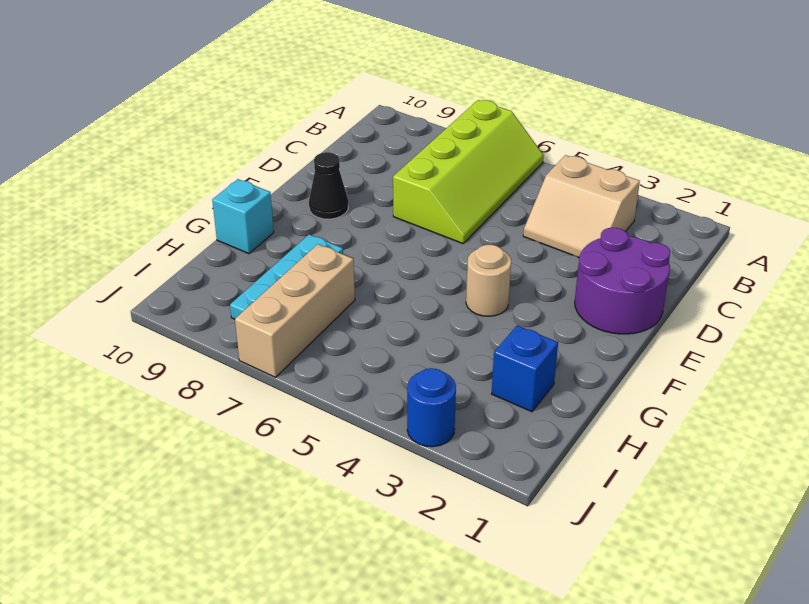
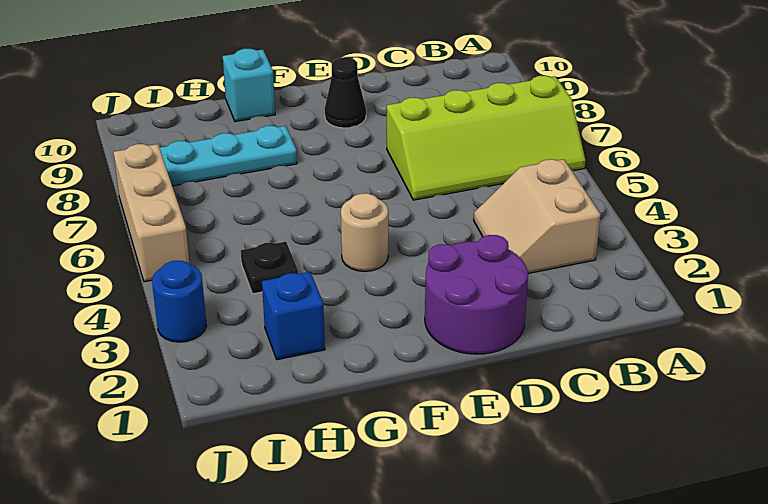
none -> black 1x1 plate [241,242,298,294]
tan 1x3 brick [235,244,355,377] -> tan 1x3 brick turned to [113,144,190,282]

